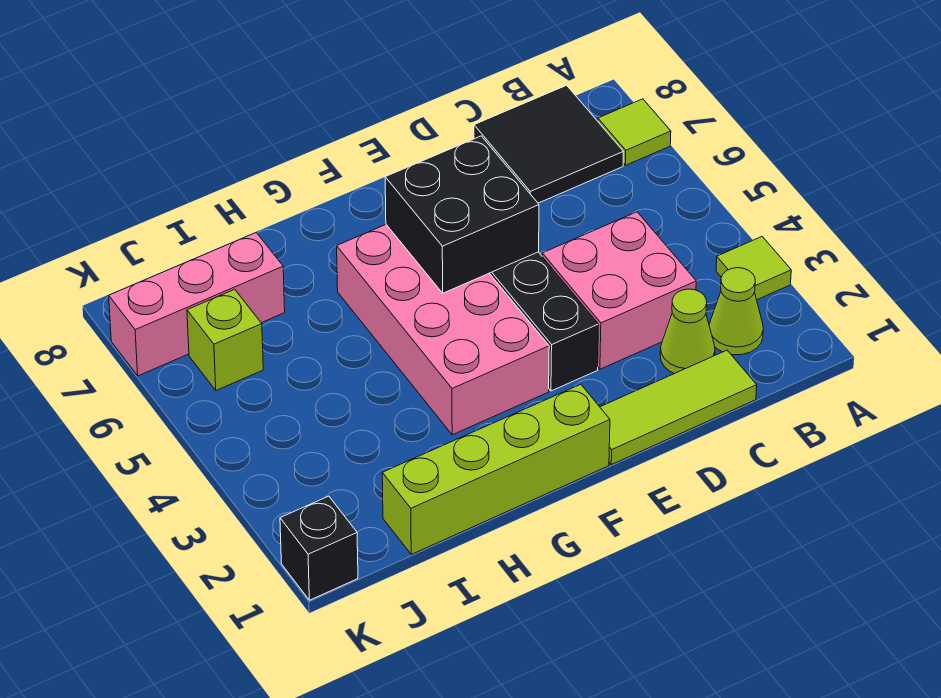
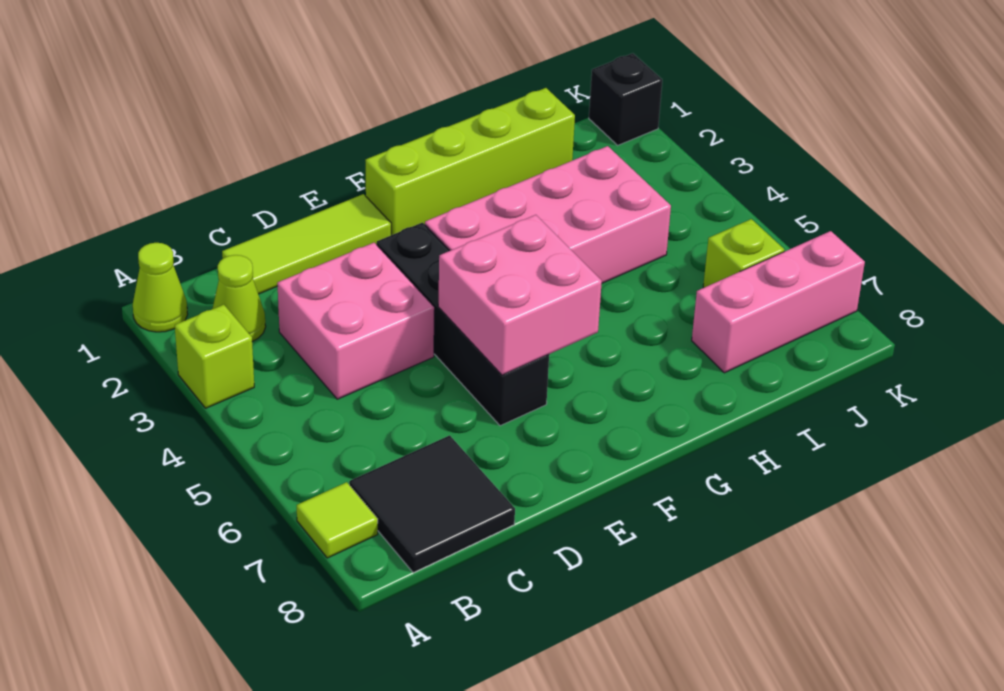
lime 1x1 tile [716,237,791,300] -> lime 1x1 brick [175,305,254,408]
lime 1x1 cone [660,289,715,374] -> lime 1x1 cone moved to [133,243,188,332]
black 2x2 brick [385,136,539,293] -> pink 2x2 brick [438,215,602,375]
pink 2x4 brick [337,225,549,435] -> pink 2x4 brick turned to [425,146,671,283]

